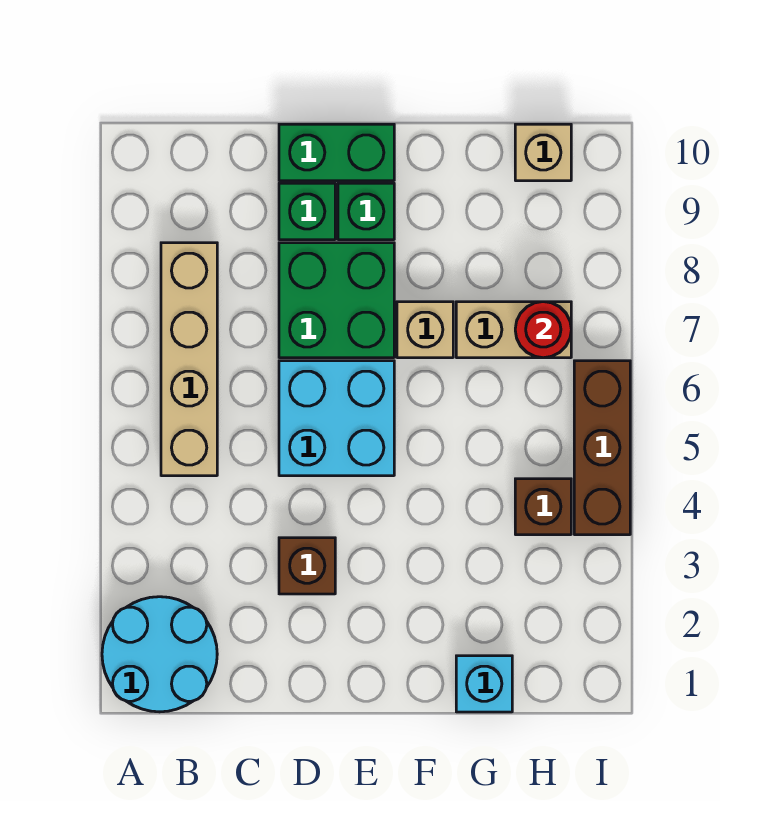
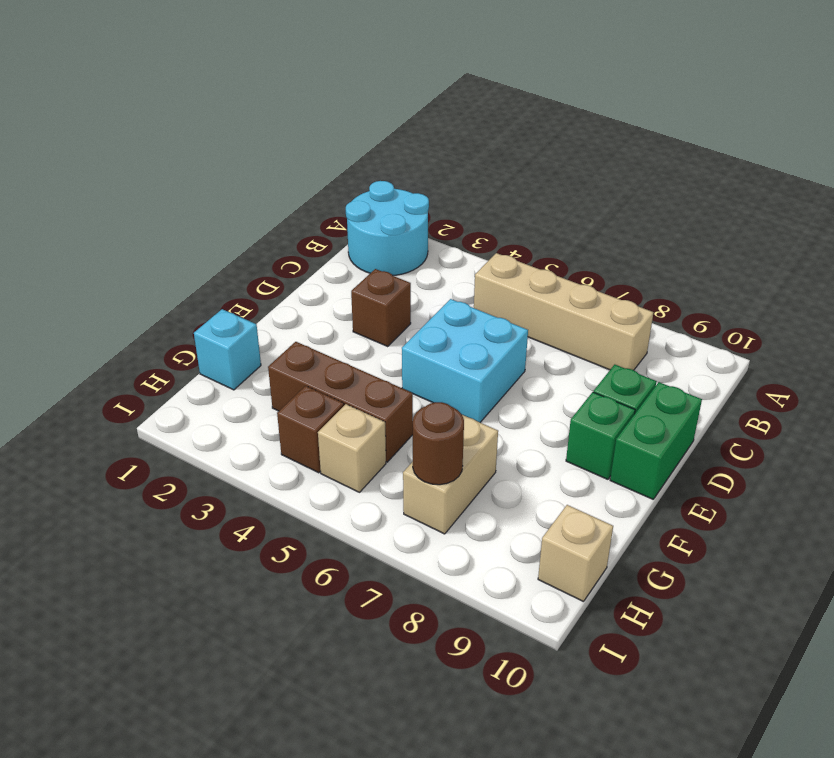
green 2x2 brick [279,243,394,358] -> none
tan 1x1 brick [397,302,453,358] -> tan 1x1 brick moved to [318,404,386,492]
red 1x1 round brick [515,302,571,358] -> brown 1x1 round brick [413,402,464,485]
brown 1x3 brick [574,361,630,535] -> brown 1x3 brick moved to [268,342,413,462]

